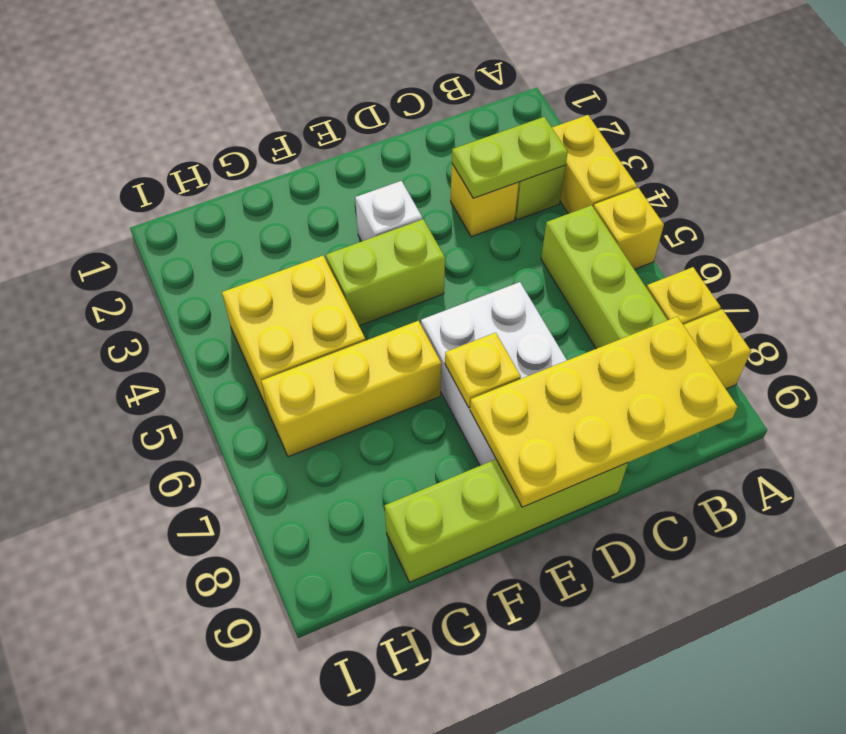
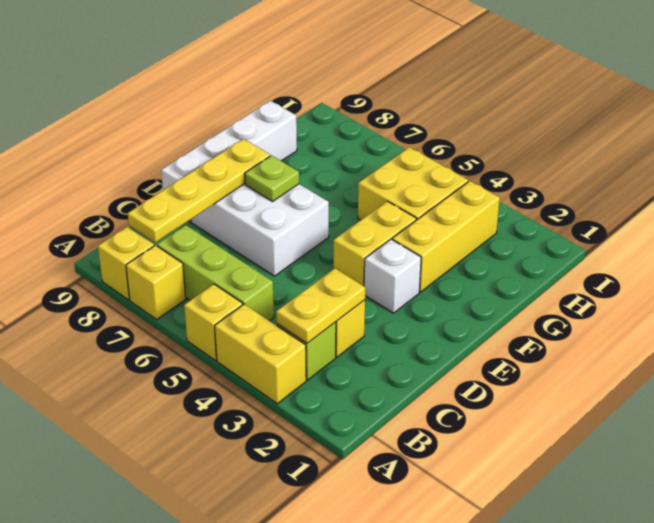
lime 1x2 plate [452,117,568,198] -> yellow 1x2 plate [276,268,365,343]
yellow 2x4 plate [470,317,737,507] -> yellow 1x4 plate [128,139,270,243]
lime 1x4 brick [385,459,628,582] -> white 1x4 brick [161,101,297,222]
lime 1x2 brick [326,219,445,326] -> yellow 1x2 brick [334,201,416,286]
yellow 1x1 plate [445,333,521,408] -> lime 1x1 plate [245,156,299,202]
yellow 1x3 brick [261,321,441,457] -> yellow 1x3 brick moved to [392,181,500,292]

